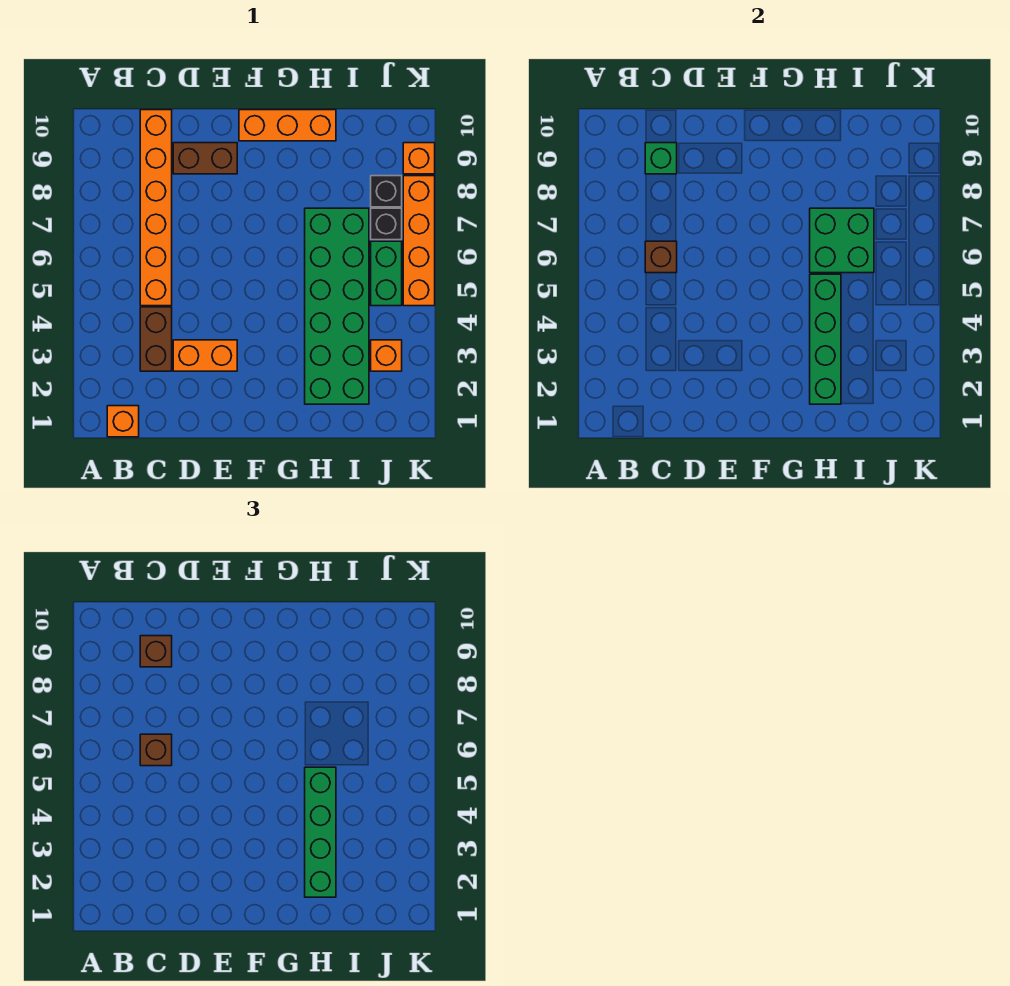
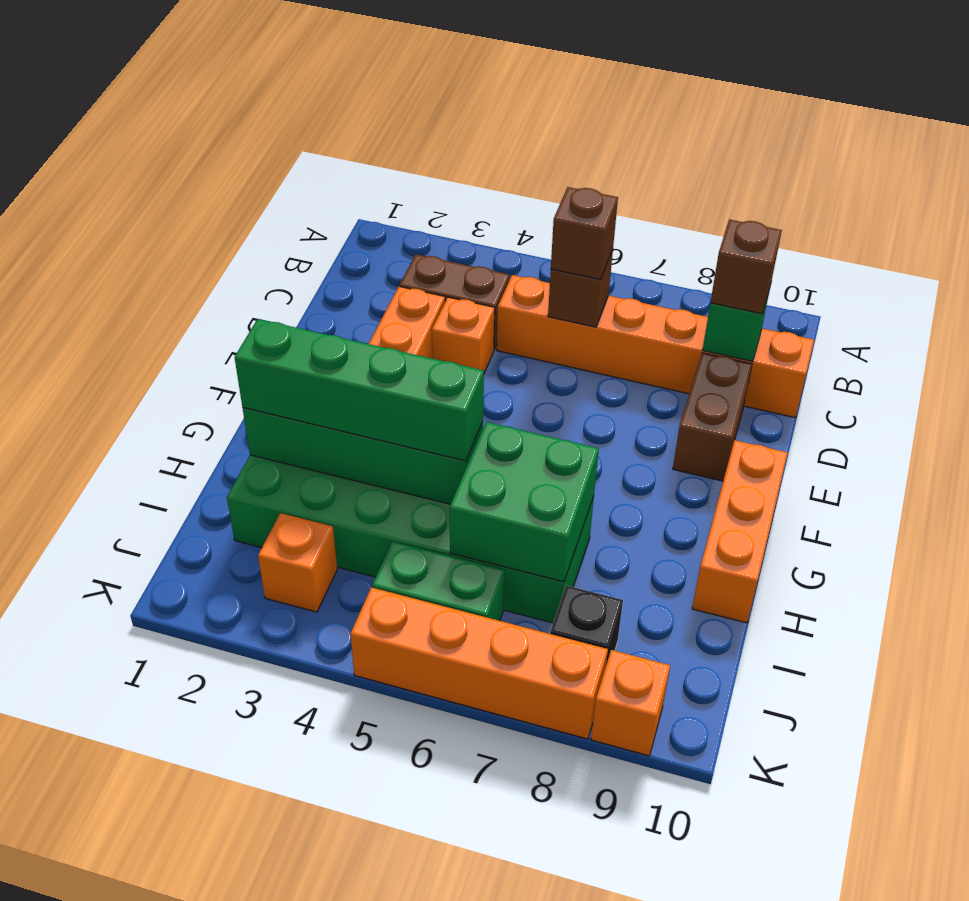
orange 1x1 brick [107,406,139,437] -> orange 1x1 brick moved to [432,297,495,373]
black 1x1 brick [371,208,402,240] -> none

